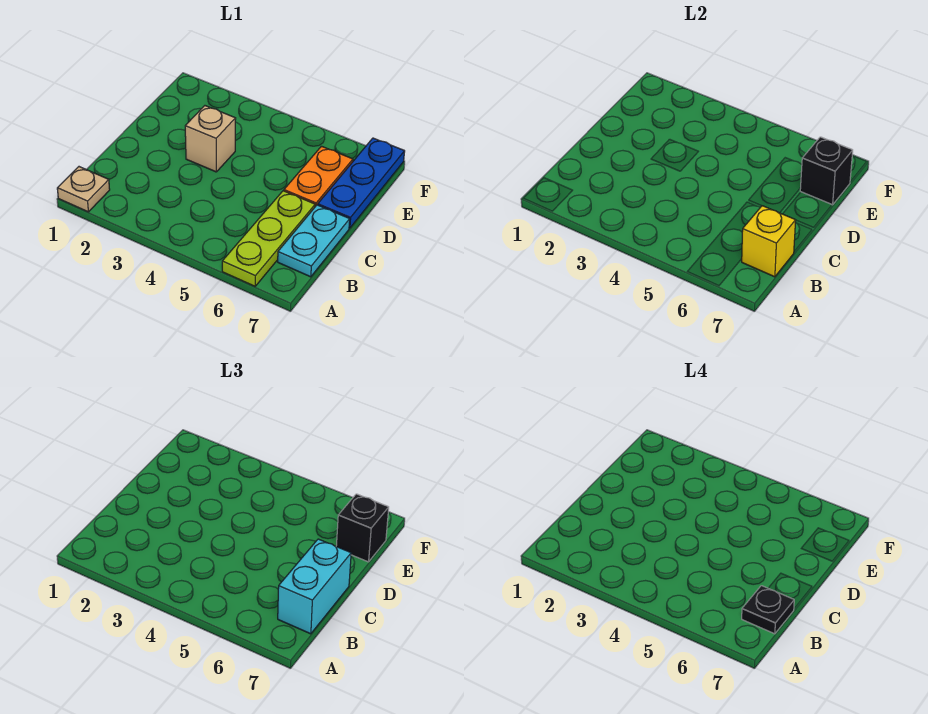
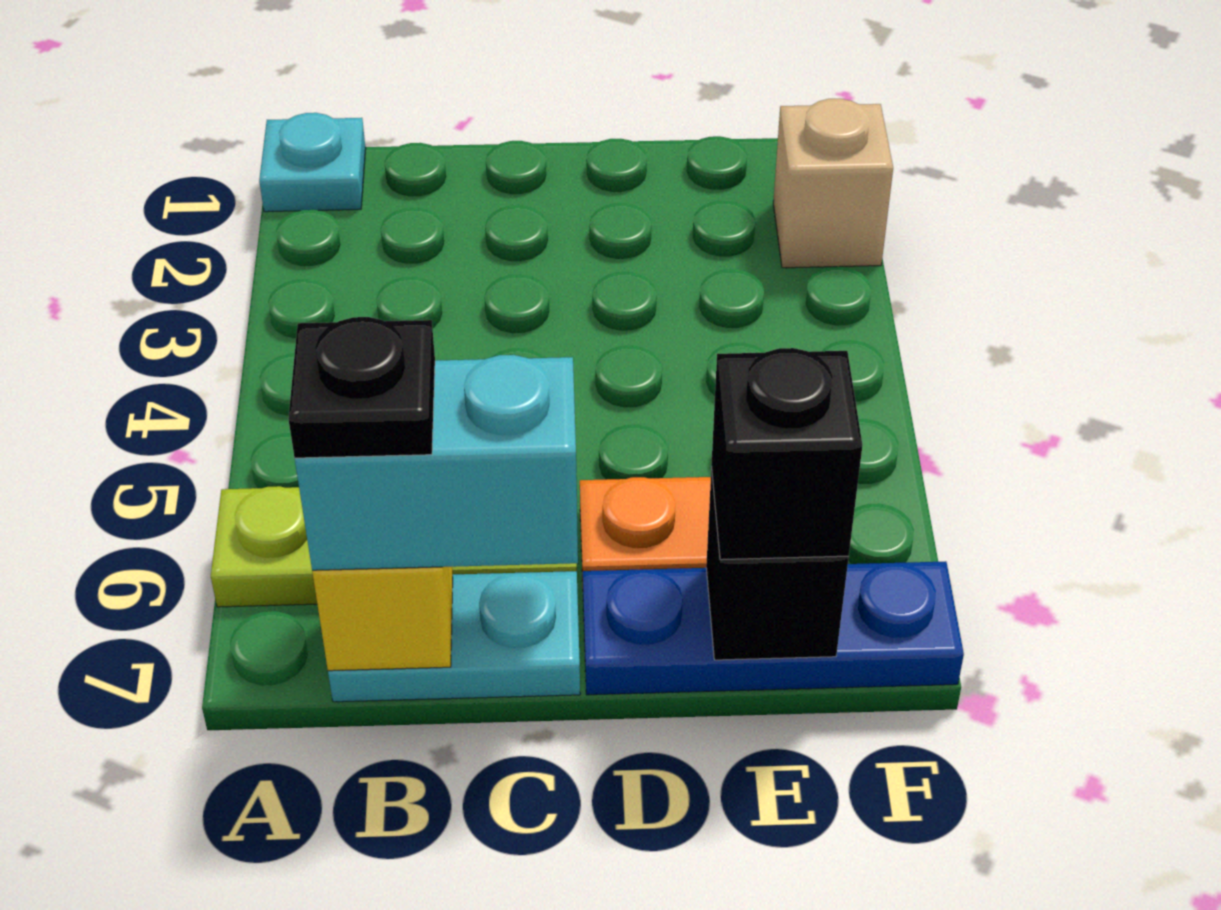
tan 1x1 plate [57,167,110,212] -> cyan 1x1 plate [259,113,366,212]
tan 1x1 brick [185,106,236,172] -> tan 1x1 brick moved to [773,98,893,268]

